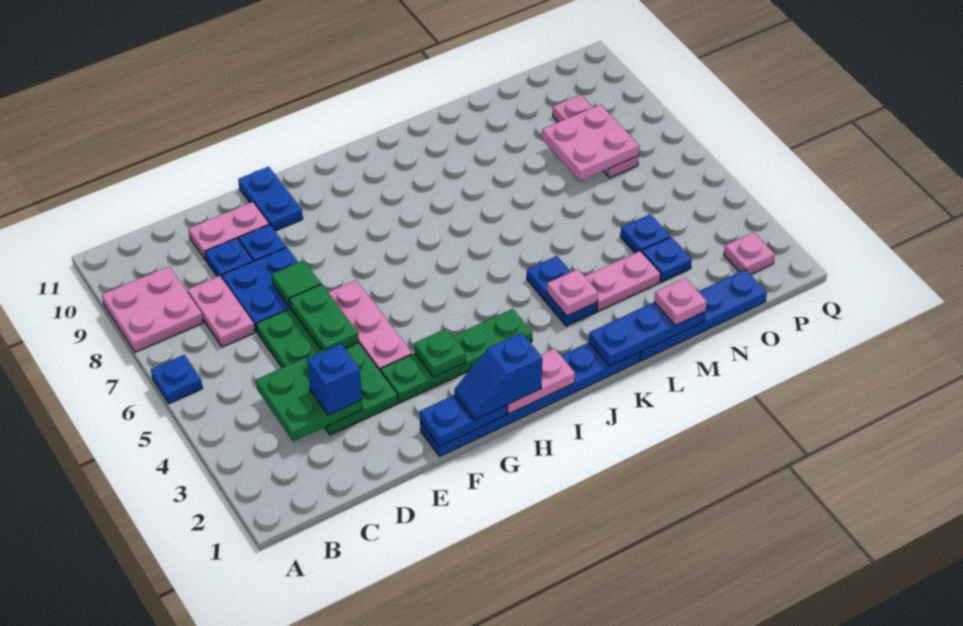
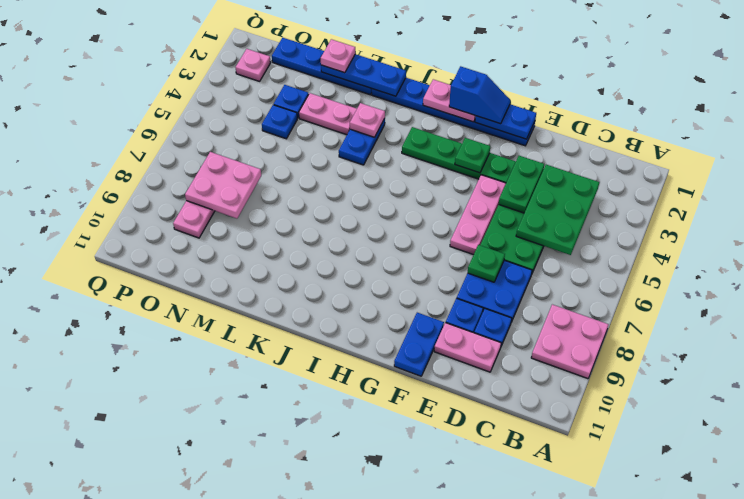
blue 1x1 plate [151,355,203,403] -> none
green 2x2 plate [256,349,363,442] -> green 2x3 plate [516,165,599,255]
pink 1x2 plate [187,276,255,347] -> none
blue 1x1 brick [307,344,362,415] -> none
green 1x2 plate [289,284,359,350] -> green 1x2 plate moved to [499,156,544,213]
green 1x1 tile [272,260,321,307] -> green 1x1 plate [468,245,505,282]

